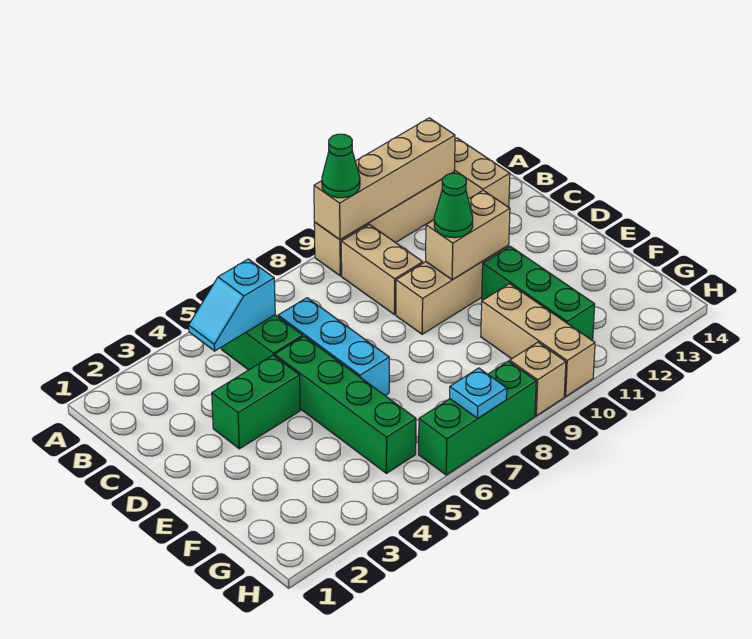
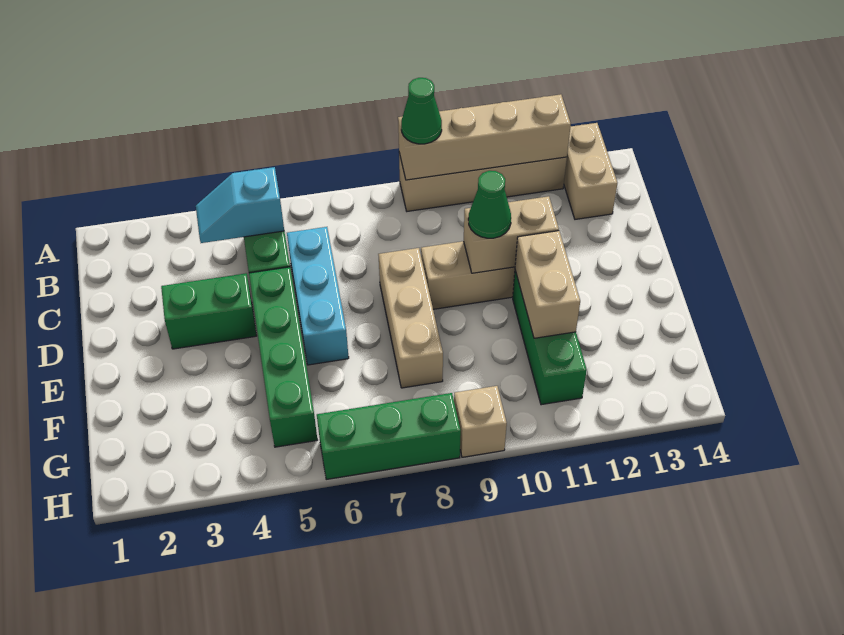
tan 1x2 brick [341,224,423,315] -> tan 1x2 brick moved to [515,231,580,338]
tan 1x3 brick [481,284,595,397] -> tan 1x3 brick moved to [378,248,443,388]
cyan 1x1 plate [450,368,507,418] -> none

